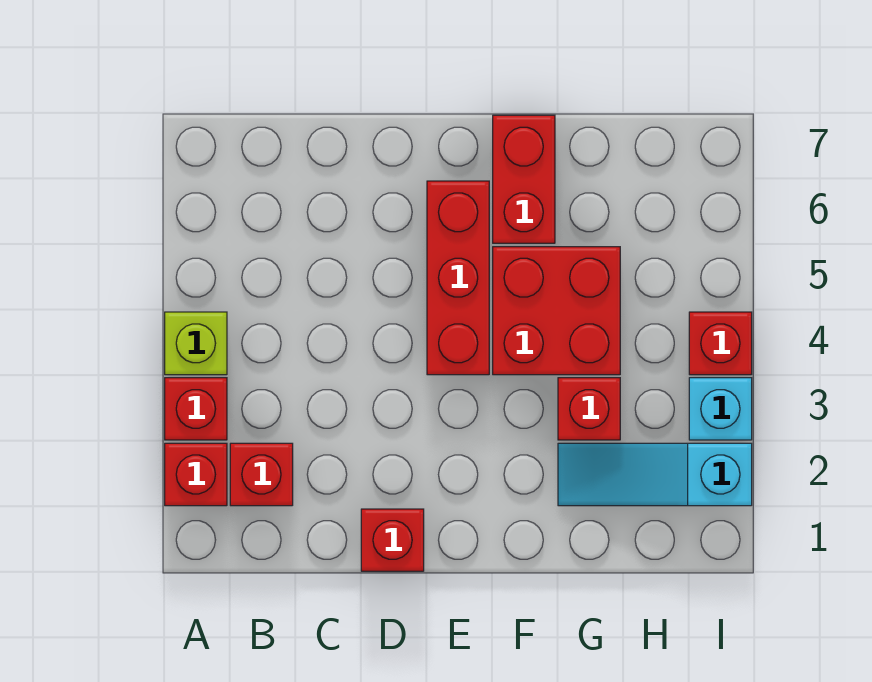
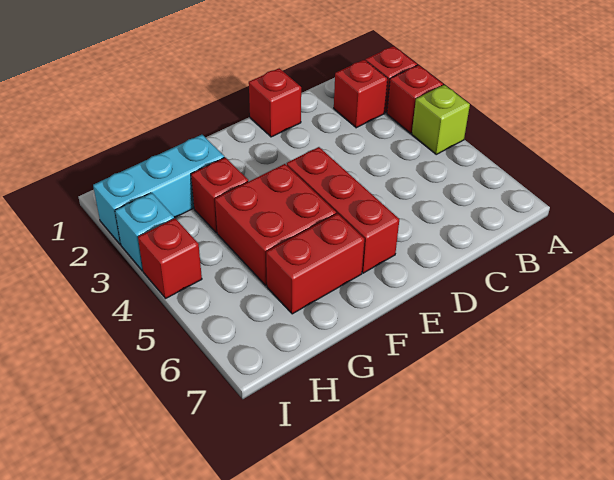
red 1x2 brick [493,115,555,243] -> red 1x2 brick turned to [266,213,364,314]
cyan 1x3 slope [558,443,752,506] -> cyan 1x3 brick [93,135,224,245]

